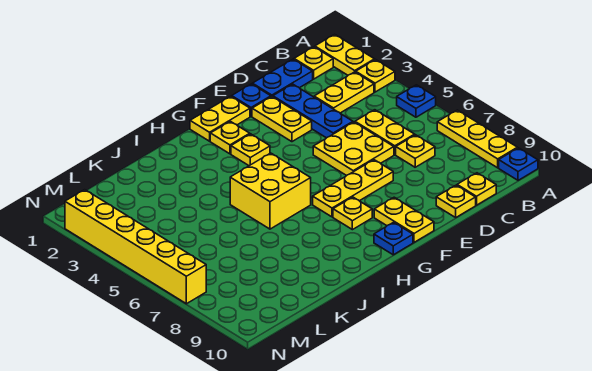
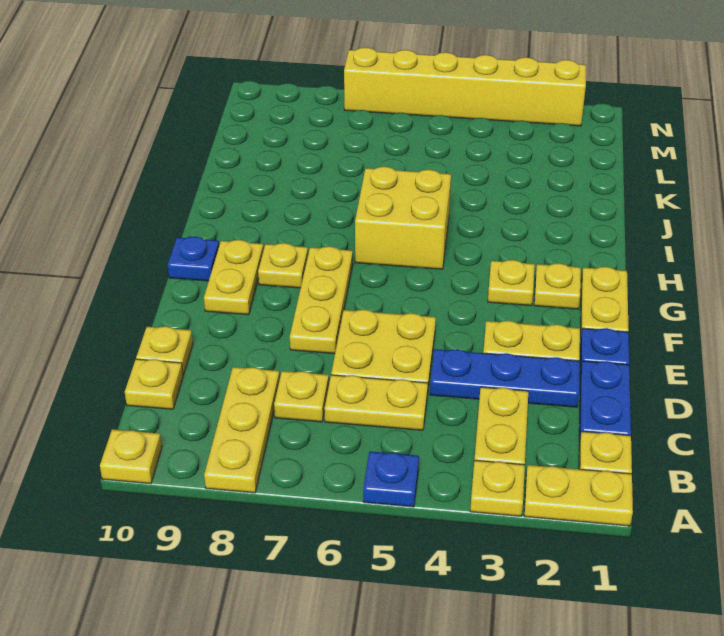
yellow 1x3 plate [437,110,518,168] -> yellow 1x3 plate turned to [204,367,280,493]
blue 1x1 plate [499,148,538,180] -> yellow 1x1 plate [100,429,162,484]
yellow 1x2 plate [374,197,434,242] -> yellow 1x2 plate turned to [204,240,264,315]

